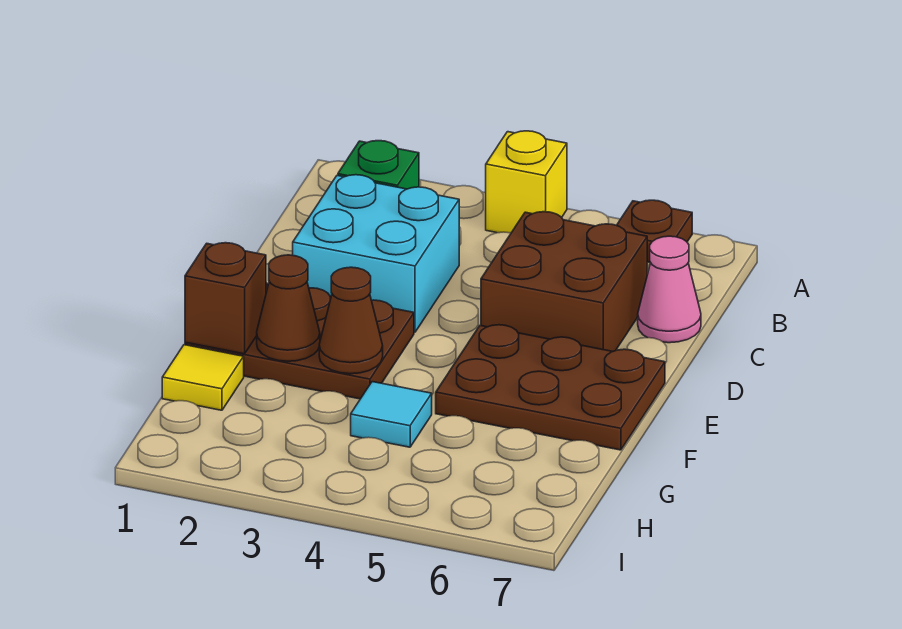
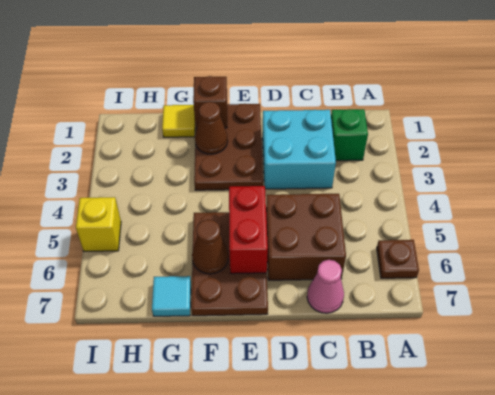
yellow 1x1 brick [486,131,567,233] -> yellow 1x1 brick moved to [76,197,121,252]
none -> red 1x2 brick [229,186,268,274]
brown 1x1 cone [319,267,383,374] -> brown 1x1 cone moved to [192,220,228,274]
cyan 1x1 tile [351,382,432,447] -> cyan 1x1 tile moved to [152,276,191,316]

